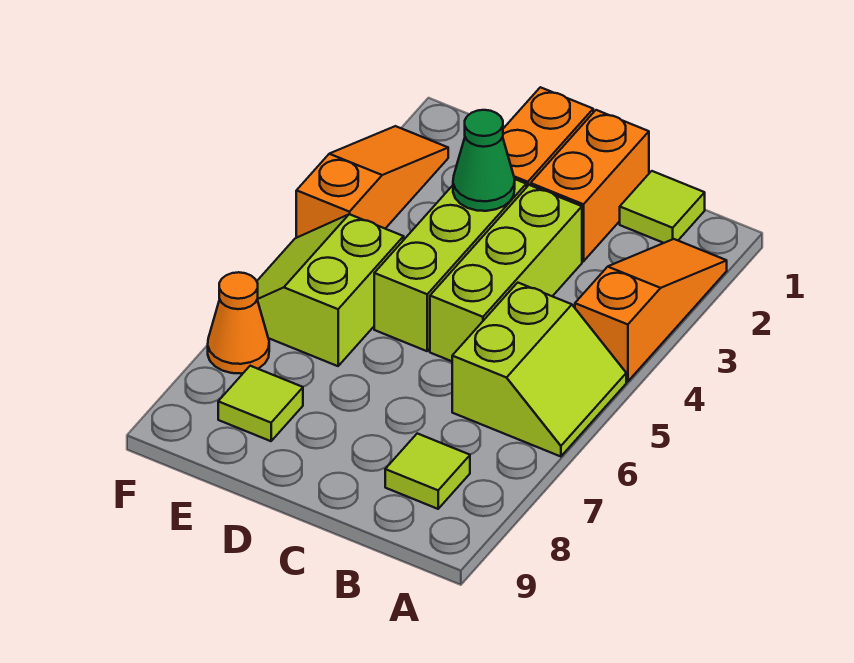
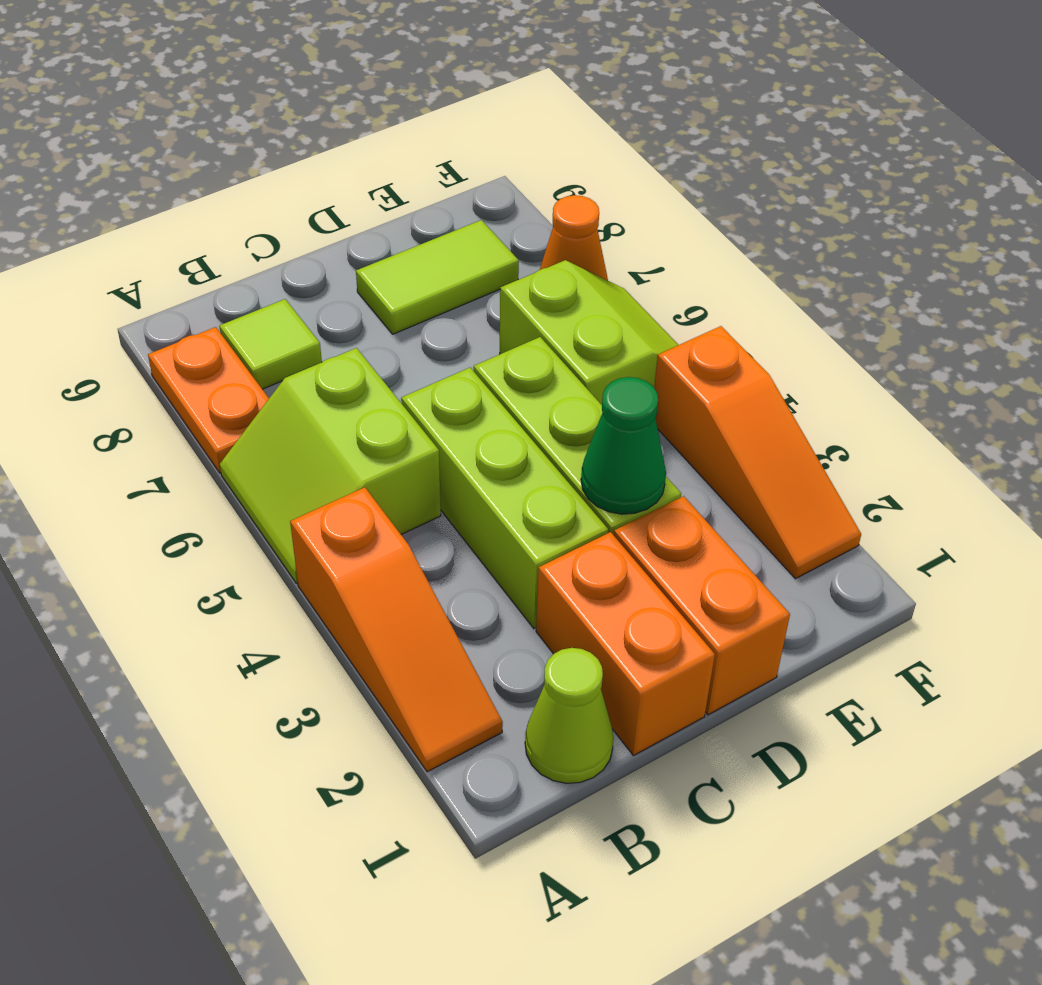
none -> orange 1x2 plate [148,327,269,473]
lime 1x1 tile [620,171,705,243] -> lime 1x1 cone [525,648,614,783]
lime 1x1 tile [218,366,303,441] -> lime 1x2 tile [356,220,519,334]

